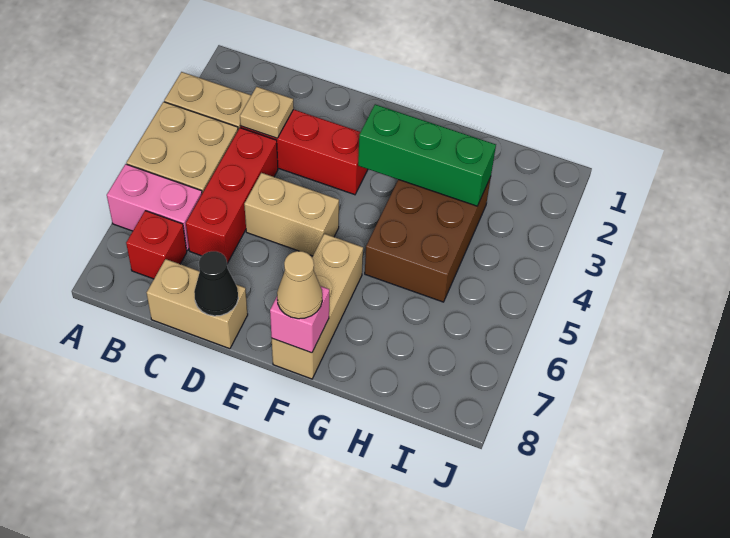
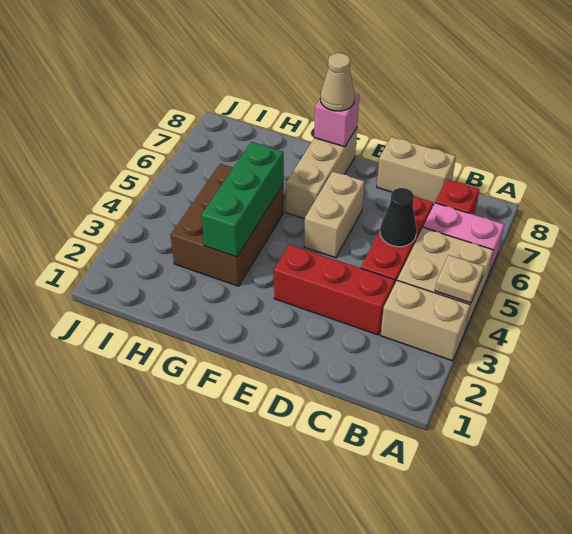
tan 1x1 plate [240,87,294,138] -> tan 1x1 plate moved to [435,255,484,303]
tan 1x2 brick [244,173,339,256] -> tan 1x2 brick turned to [304,172,364,258]
black 1x1 cone [194,251,238,316] -> black 1x1 cone moved to [380,188,417,247]
green 1x3 brick [358,104,496,206] -> green 1x3 brick turned to [202,142,284,257]

